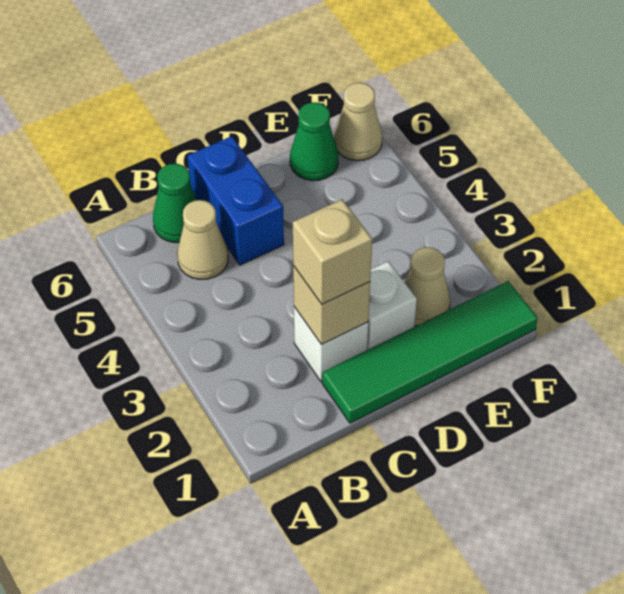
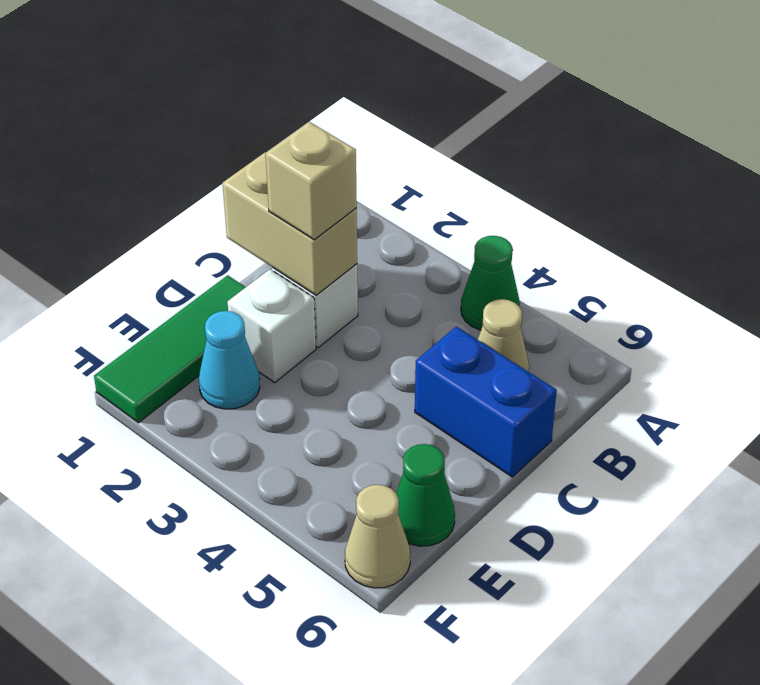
green 1x1 cone [153,164,197,243] -> green 1x1 cone moved to [461,236,520,330]
green 1x4 tile [322,281,538,423] -> green 1x3 tile [94,275,246,423]
tan 1x1 brick [293,266,370,345] -> tan 1x2 brick [223,153,357,295]
tan 1x1 cone [405,247,450,326] -> cyan 1x1 cone [199,311,260,409]

